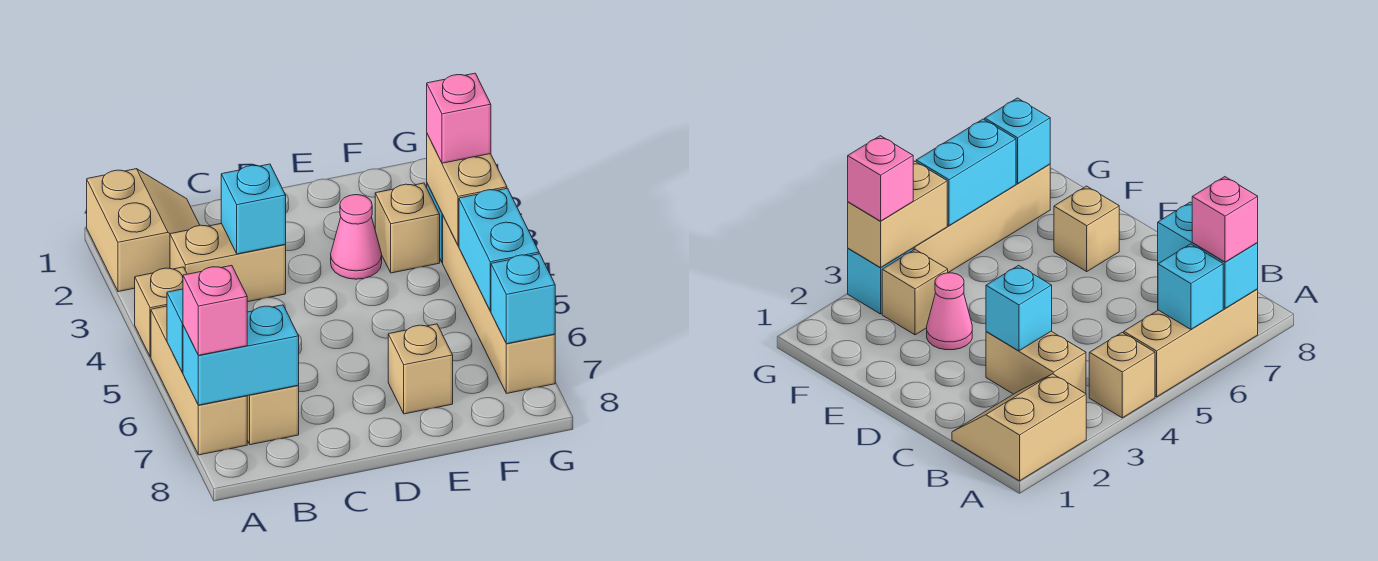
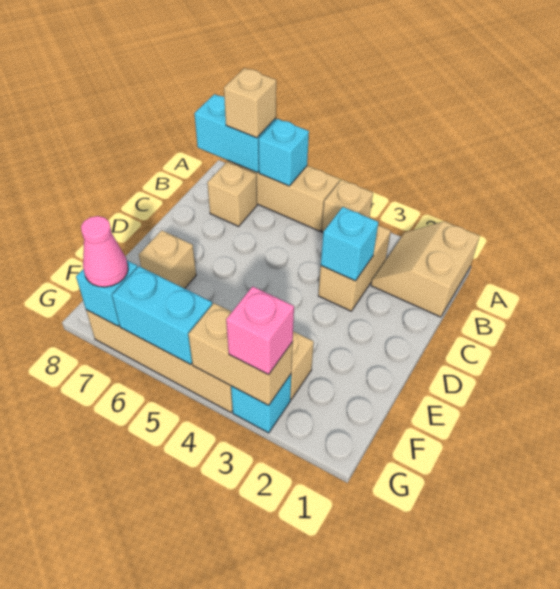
tan 2x2 slope [87,169,200,292] -> tan 2x2 slope turned to [371,221,480,317]
cyan 1x2 brick [183,305,299,405] -> cyan 1x2 brick turned to [194,94,276,172]
pink 1x1 brick [183,265,247,355] -> tan 1x1 brick [224,68,276,138]
pink 1x1 cone [331,195,382,279] -> pink 1x1 cone moved to [81,216,128,287]

